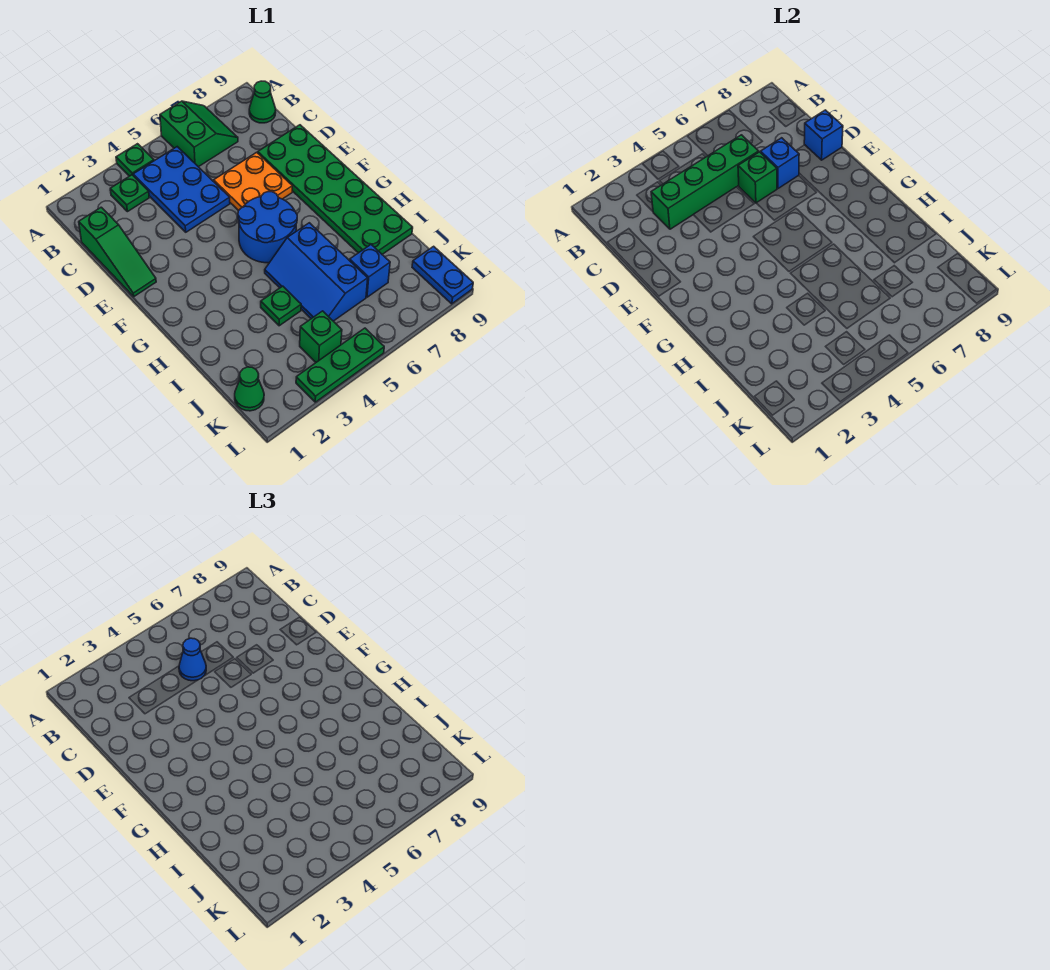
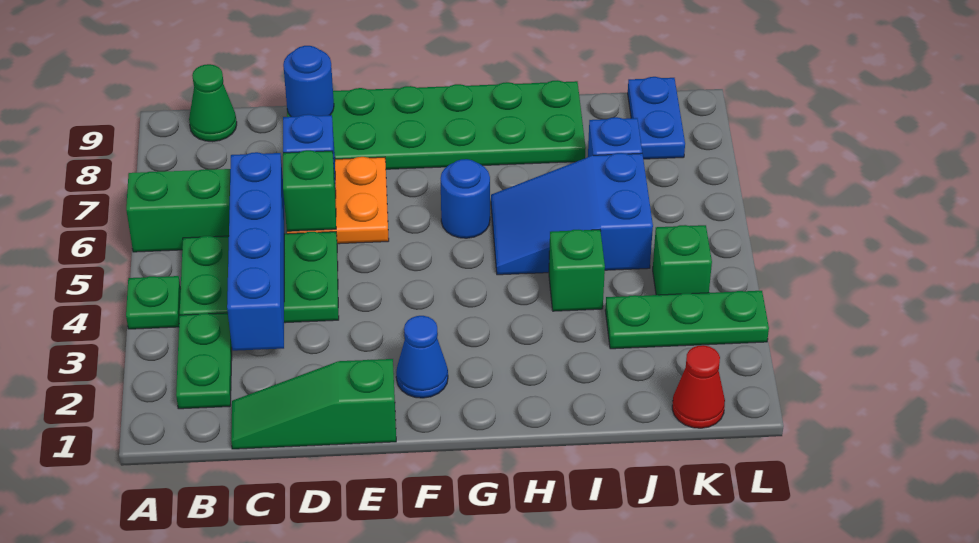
green 1x1 plate [110,175,149,212] -> green 1x2 plate [176,313,232,409]
blue 2x3 plate [133,147,230,232] -> green 2x3 plate [180,232,339,323]
green 1x3 slope [79,207,156,297] -> green 1x3 slope turned to [231,359,396,449]
green 1x4 brick [651,135,759,229] -> blue 1x4 brick [227,152,284,351]
blue 1x1 cone [179,638,206,681] -> blue 1x1 cone moved to [396,316,448,398]
blue 1x1 brick [804,110,843,160] -> blue 1x1 round brick [283,46,334,117]
blue 2x2 round brick [238,192,297,263] -> blue 1x1 round brick [441,159,490,238]
blue 2x3 slope [265,223,368,321] -> blue 2x3 slope turned to [491,153,653,275]
green 1x1 plate [261,286,301,326] -> green 1x1 brick [549,230,605,311]
green 1x1 cone [235,367,264,411] -> red 1x1 cone [672,345,725,428]
blue 1x2 plate [412,246,473,304] -> blue 1x2 plate turned to [628,77,685,159]
green 1x3 plate [296,328,384,402] -> green 1x3 plate turned to [605,291,769,349]

